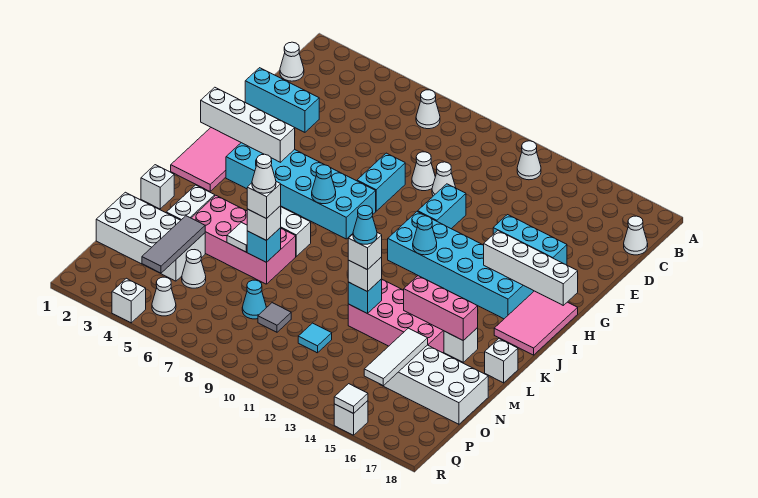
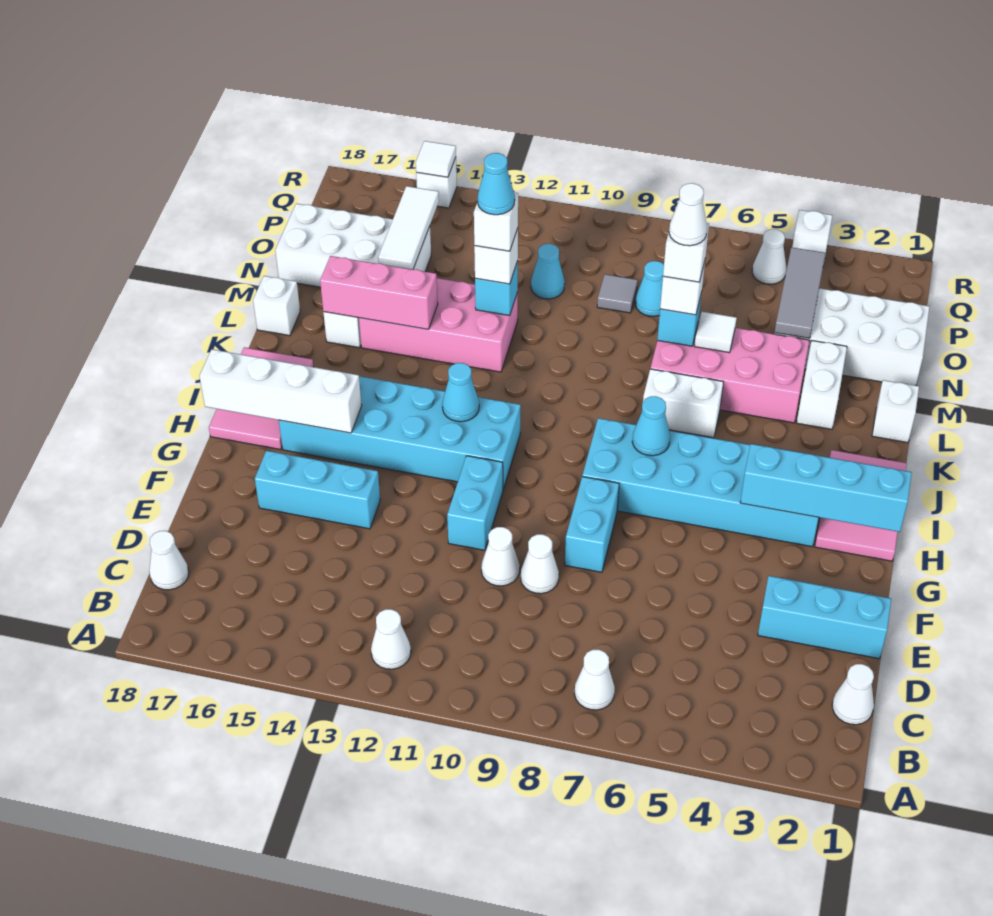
white 1x4 brick [201,87,295,162] -> cyan 1x4 brick [740,444,912,532]
white 1x1 cone [182,250,206,288] -> none
cyan 1x1 tile [298,323,332,353] -> cyan 1x1 cone [531,244,565,299]

